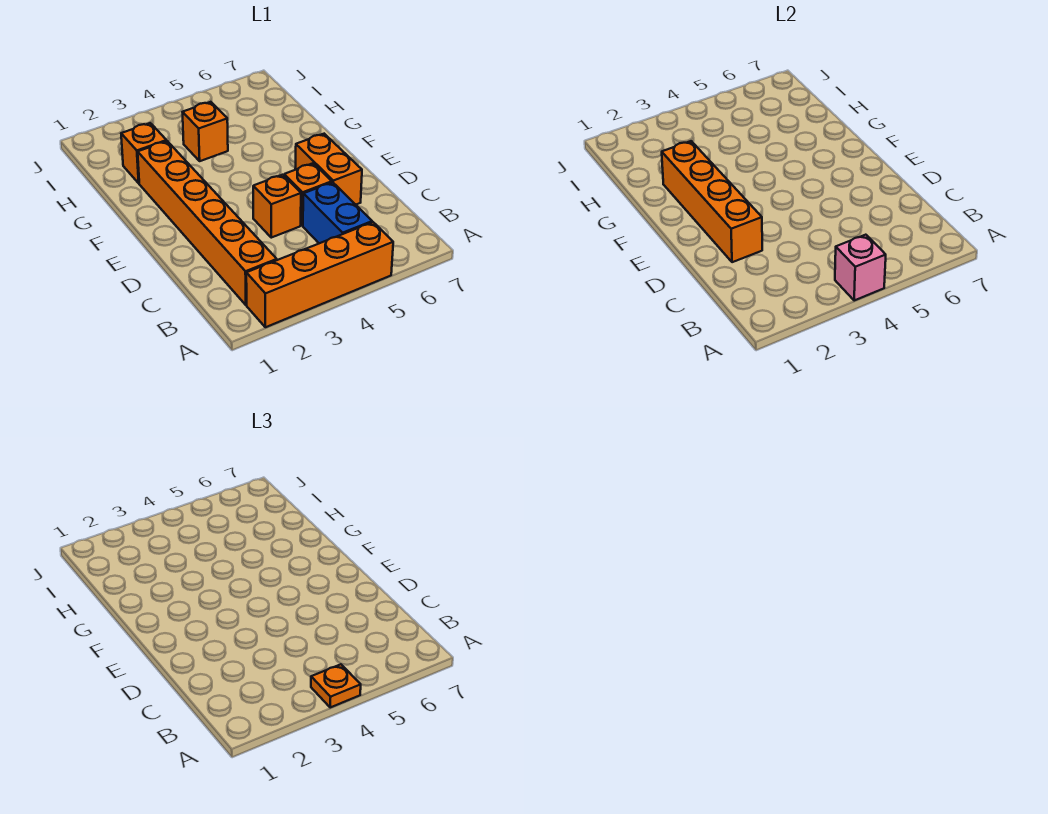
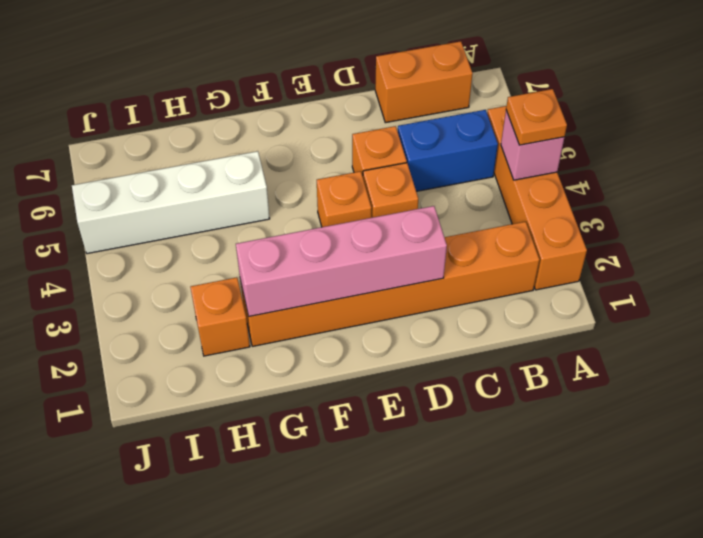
orange 1x4 brick [662,141,762,262] -> pink 1x4 brick [236,206,447,316]
orange 1x2 brick [295,134,362,204] -> orange 1x2 brick moved to [375,41,473,123]
none -> white 1x4 brick [72,151,270,254]
orange 1x1 brick [183,102,228,161] -> orange 1x1 brick moved to [317,171,371,227]

